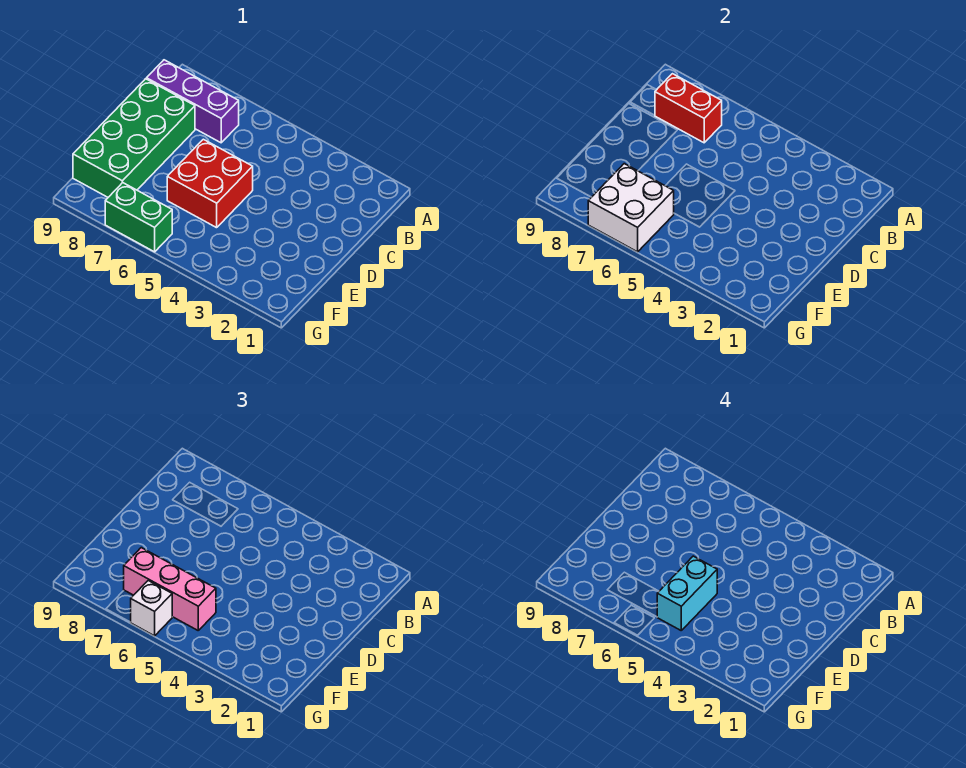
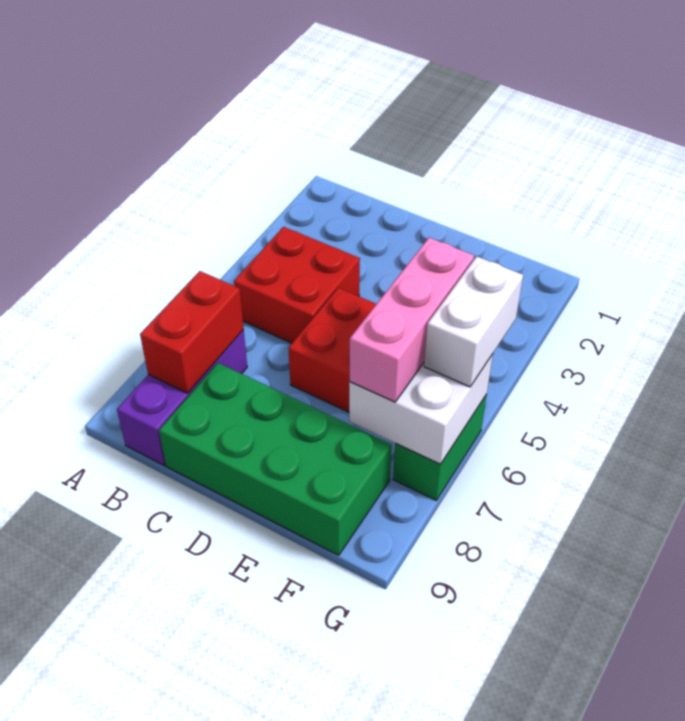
none -> red 2x2 brick [234,227,360,343]
cyan 1x2 brick [657,556,717,630] -> none
white 1x1 brick [131,581,172,636] -> white 1x2 brick [424,257,523,387]

